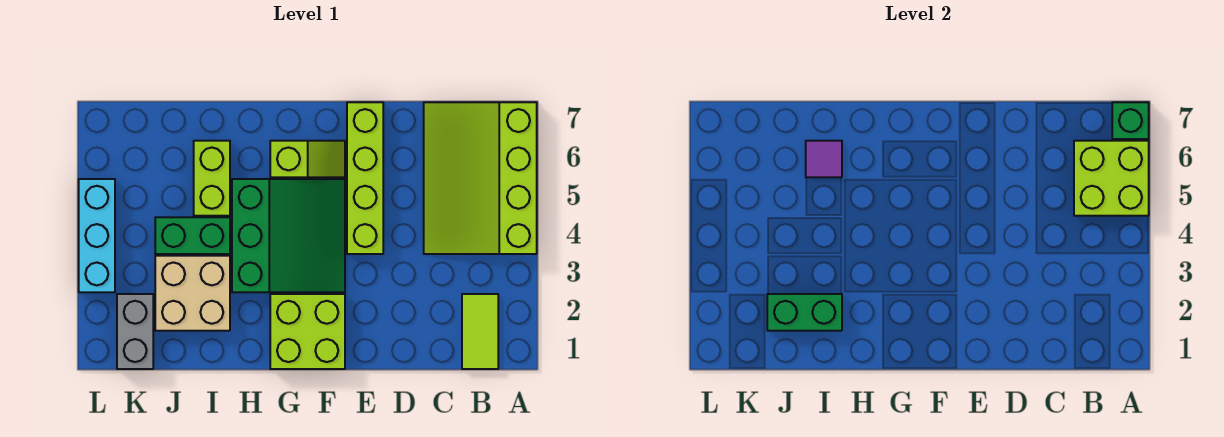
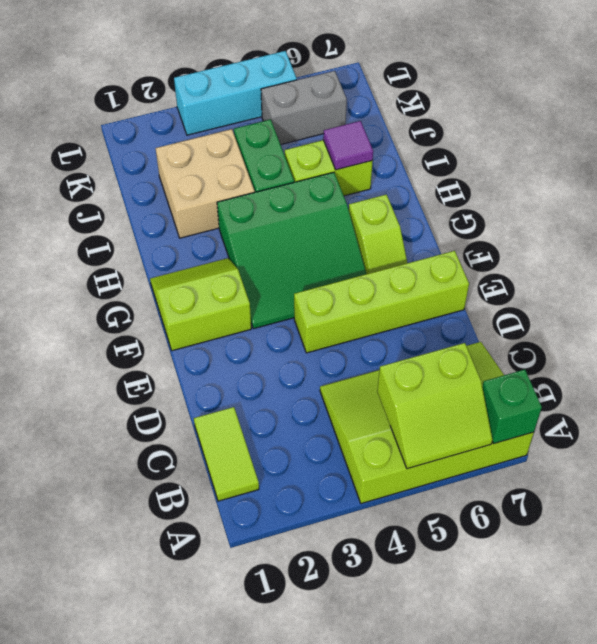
lime 2x2 brick [1074,141,1149,216] -> lime 2x2 slope [377,343,492,469]
lime 1x2 tile [462,294,498,369] -> lime 1x2 tile turned to [194,407,259,501]
lime 2x2 brick [270,294,345,369] -> lime 2x2 slope [150,258,251,351]
green 1x2 brick [767,294,842,331] -> none
grey 1x2 brick [117,294,153,369] -> grey 1x2 brick moved to [261,71,347,145]

